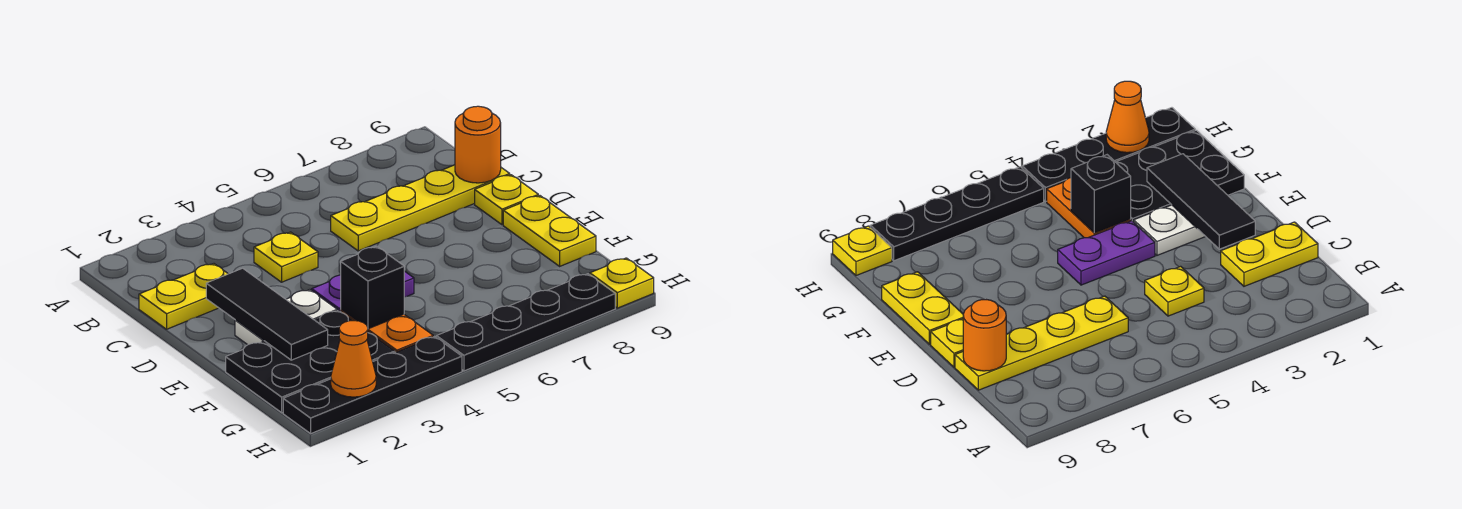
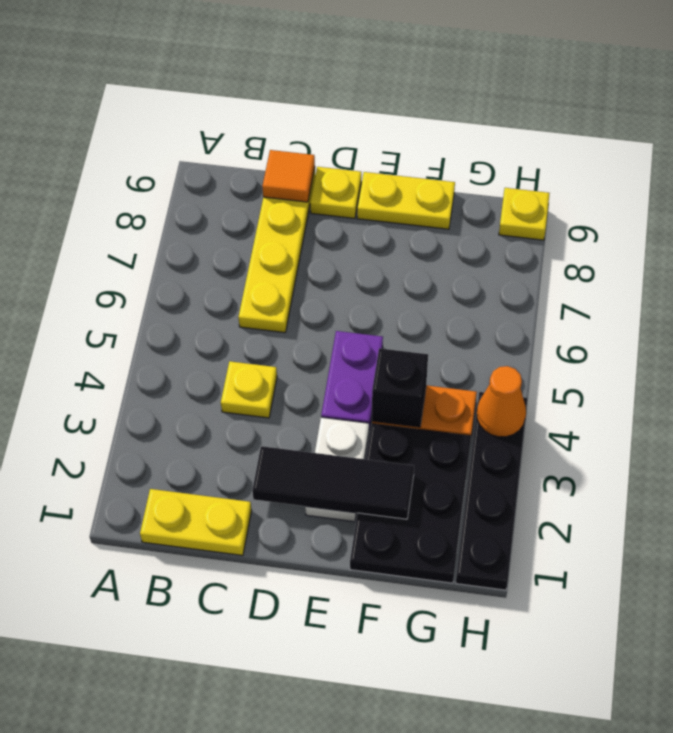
yellow 1x2 plate [139,264,228,329] -> yellow 1x2 plate turned to [140,489,252,556]
orange 1x1 round brick [455,106,501,183] -> orange 1x1 tile [262,150,315,202]
orange 1x1 cone [331,321,376,397] -> orange 1x1 cone moved to [477,366,526,437]
black 1x4 plate [436,274,615,371] -> none

